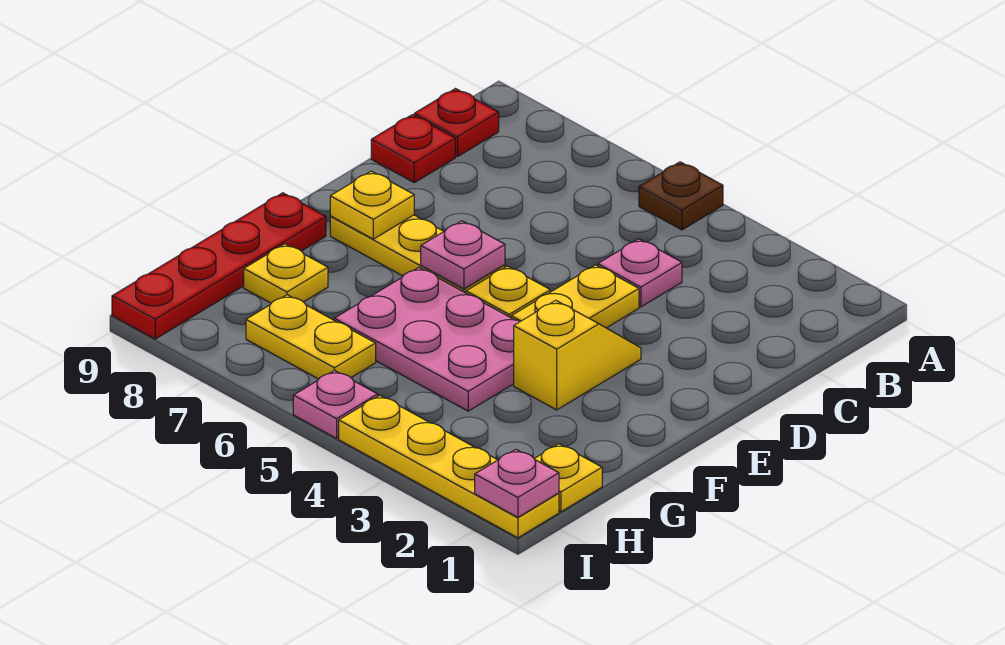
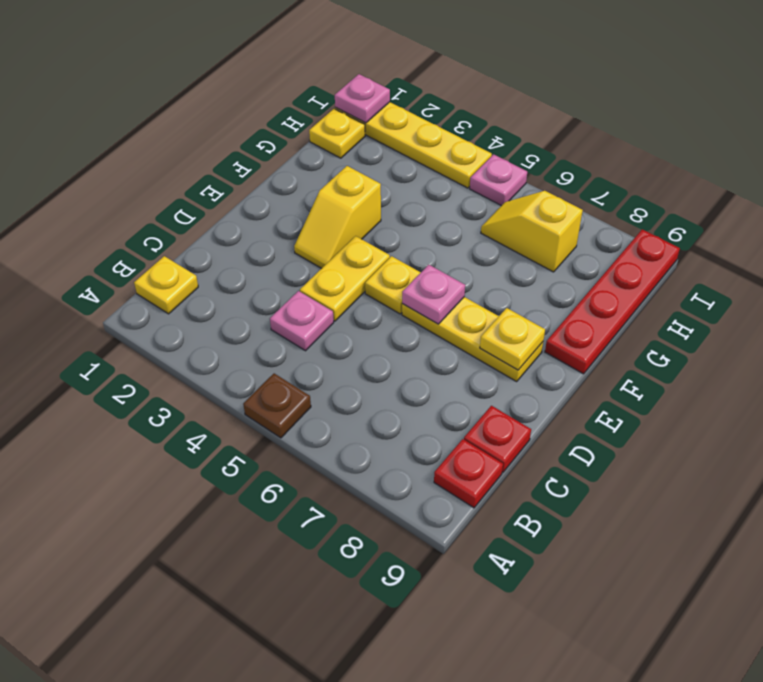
pink 2x3 plate [334,267,520,411] -> none
yellow 1x1 plate [244,244,328,303] -> yellow 1x1 plate moved to [134,256,198,314]
yellow 1x2 plate [246,295,376,379] -> yellow 1x2 slope [481,191,583,272]

